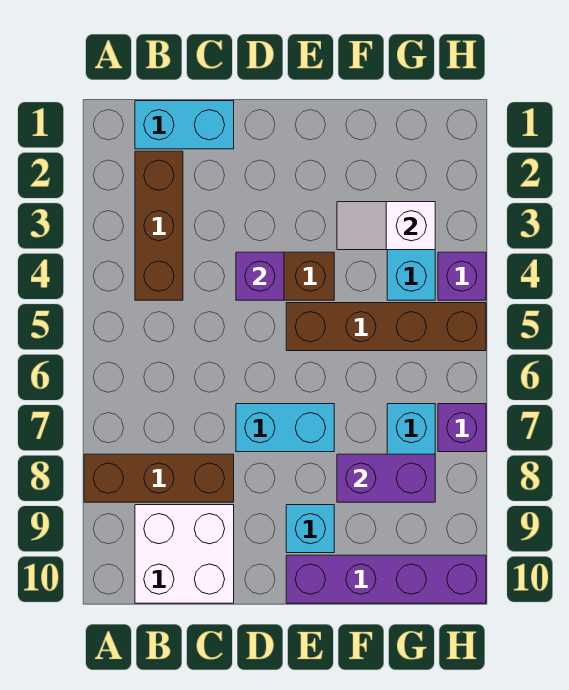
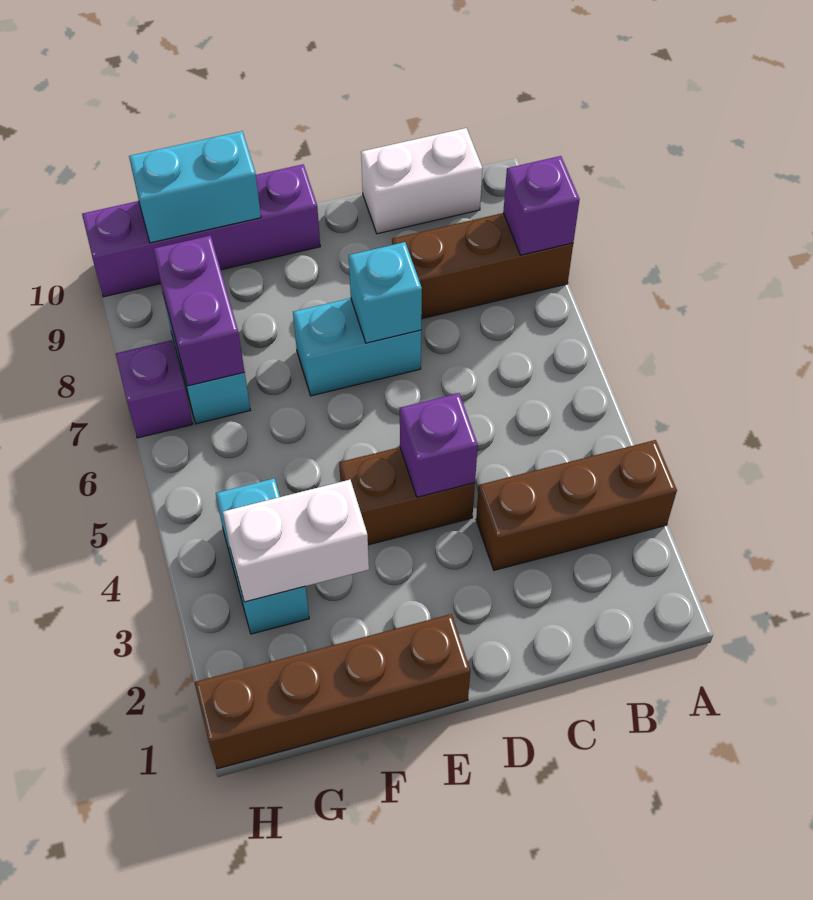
cyan 1x2 brick [135,101,234,149] -> cyan 1x2 brick moved to [129,131,261,243]
brown 1x3 brick [135,151,183,300] -> brown 1x3 brick turned to [476,440,677,570]
white 2x2 brick [135,505,234,603] -> white 1x2 brick [361,128,483,234]
brown 1x4 brick [286,303,486,351] -> brown 1x4 brick moved to [194,614,470,769]
cyan 1x1 brick [286,505,334,553] -> cyan 1x1 brick moved to [349,242,422,343]
white 1x2 slope [337,202,435,250] -> white 1x2 brick [223,480,369,602]
purple 1x2 brick [337,454,435,502] -> purple 1x2 brick turned to [153,236,244,386]
purple 1x1 brick [438,252,486,300] -> purple 1x1 brick moved to [503,156,580,255]

